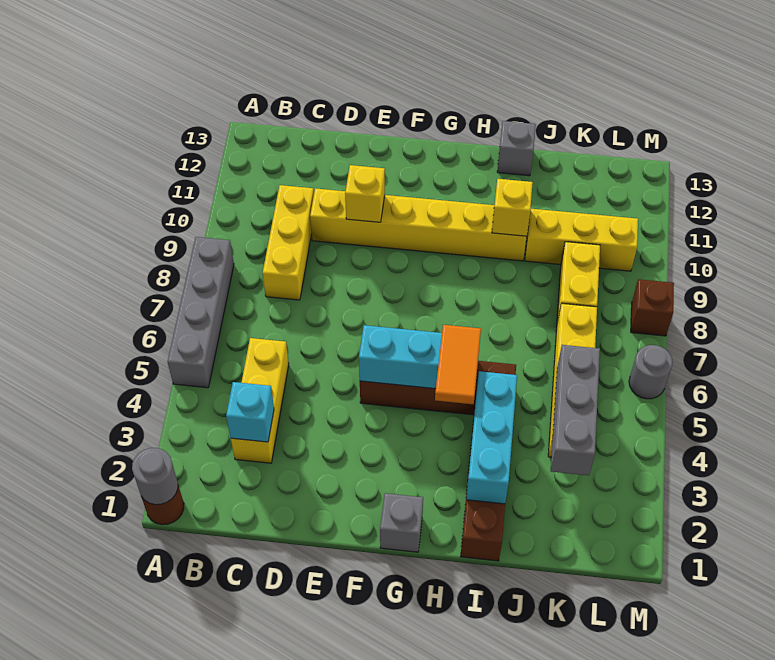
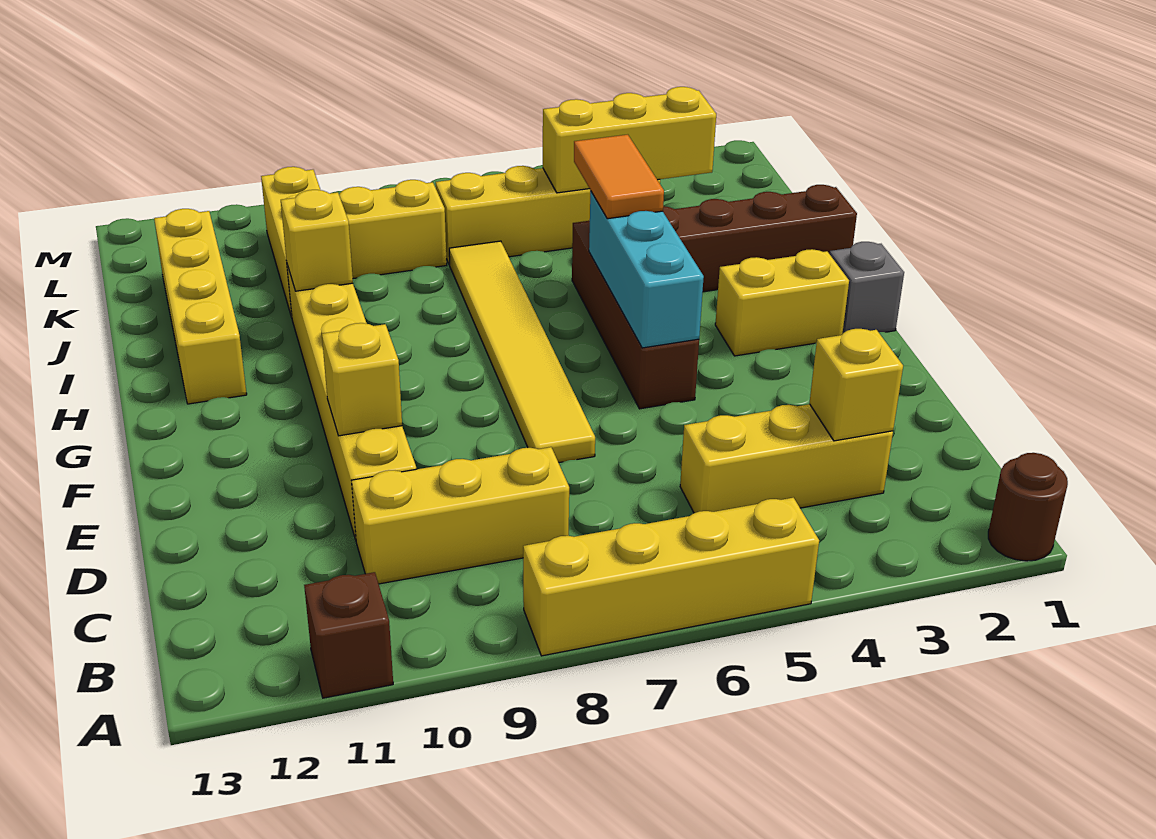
grey 1x1 round brick [132,448,178,505] -> none
grey 1x4 brick [168,237,234,388] -> yellow 1x4 brick [523,498,819,656]
cyan 1x1 brick [226,382,274,442] -> yellow 1x1 brick [809,329,903,441]
none -> yellow 1x6 tile [449,241,595,463]
none -> yellow 1x2 brick [715,249,849,356]
orange 1x2 tile [435,325,481,404] -> orange 1x2 tile turned to [574,135,664,219]
none -> yellow 1x4 brick [154,209,247,404]
cyan 1x3 brick [466,371,517,504] -> none
grey 1x1 brick [497,121,536,176] -> none
grey 1x3 brick [551,345,600,475] -> yellow 1x3 brick [543,87,716,193]
grey 1x1 round brick [629,345,673,399] -> none
brown 1x1 brick [631,279,674,336] -> brown 1x1 brick moved to [304,572,393,698]

